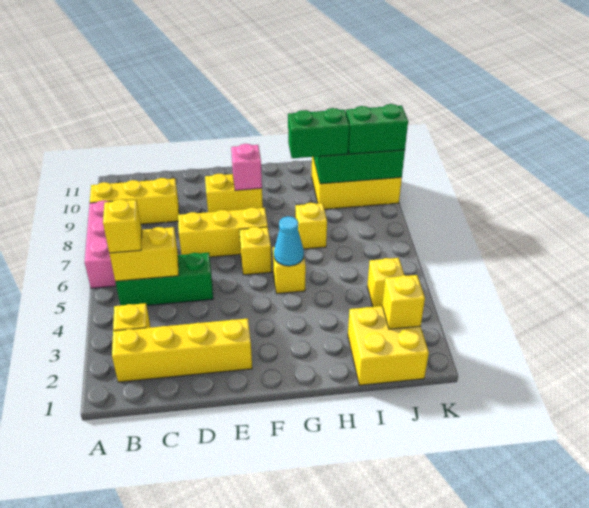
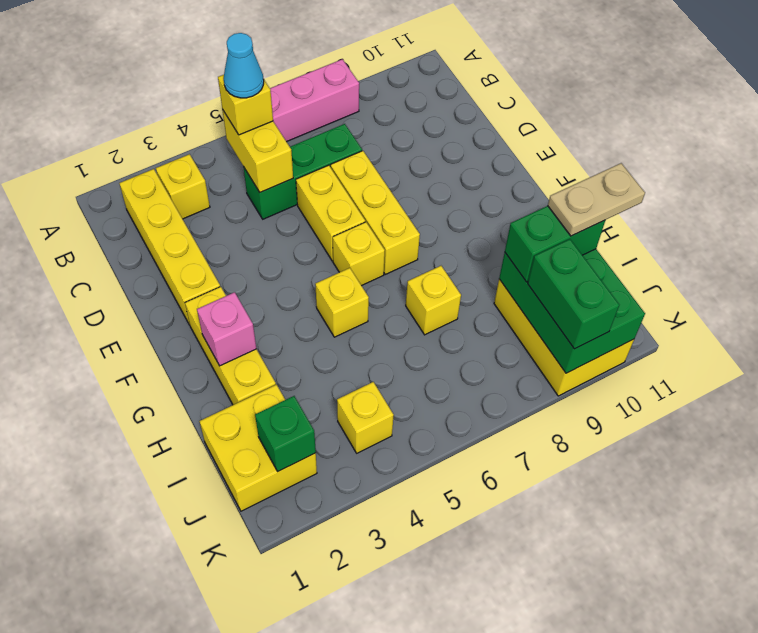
yellow 1x3 brick [90,178,179,224] -> yellow 1x3 brick moved to [185,287,276,405]
green 1x3 brick [116,253,213,306] -> green 1x3 brick turned to [243,124,362,219]
yellow 1x2 brick [205,174,263,212] -> yellow 1x2 brick moved to [296,165,365,261]
pink 1x1 brick [231,144,262,190] -> pink 1x1 brick moved to [197,292,256,366]
cyan 1x1 cone [274,216,304,266] -> cyan 1x1 cone moved to [224,33,264,98]
green 1x2 brick [288,108,350,158] -> green 1x2 brick turned to [505,206,605,282]
none -> tan 1x2 plate [548,163,645,236]
yellow 1x1 brick [382,275,425,329] -> green 1x1 brick [255,396,316,471]

